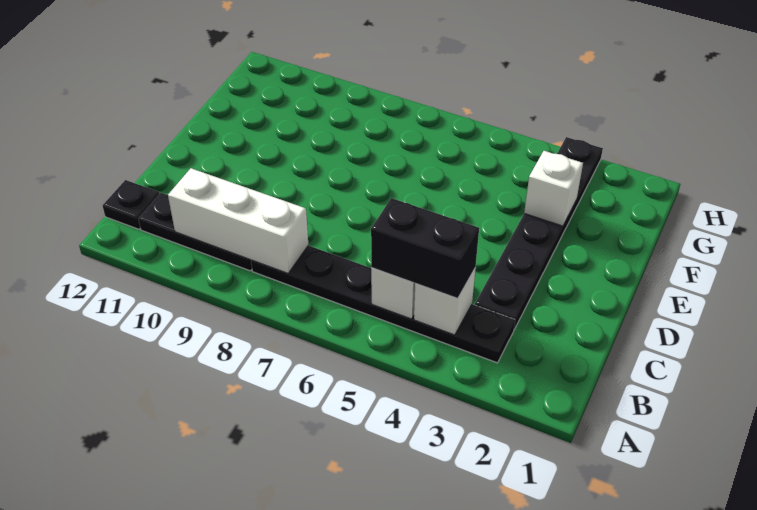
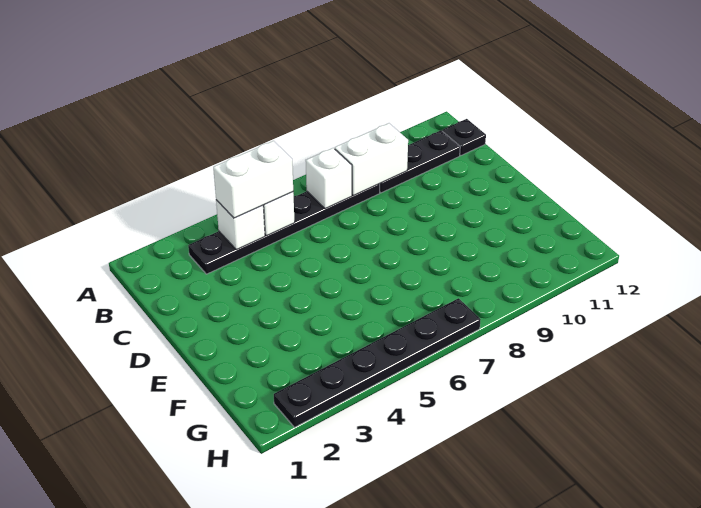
black 1x2 brick [371,198,479,298] -> white 1x2 brick [213,141,293,218]
white 1x3 brick [168,168,308,274] -> white 1x2 brick [335,123,408,196]
black 1x6 plate [475,137,603,329] -> black 1x6 plate turned to [274,298,481,427]
white 1x1 brick [524,151,583,226] -> white 1x1 brick moved to [306,148,352,209]

